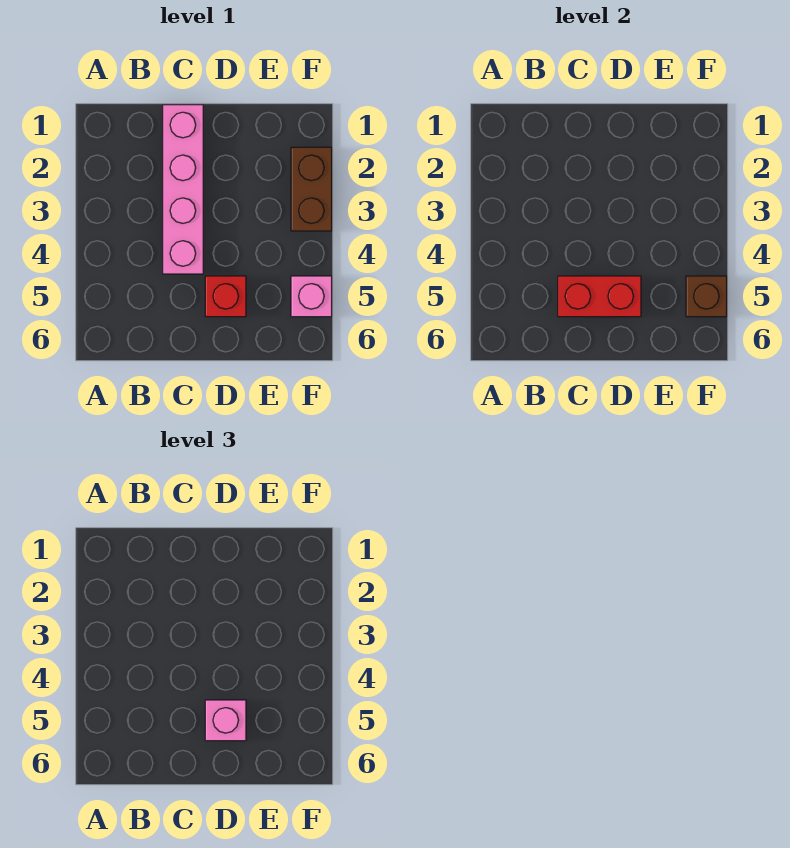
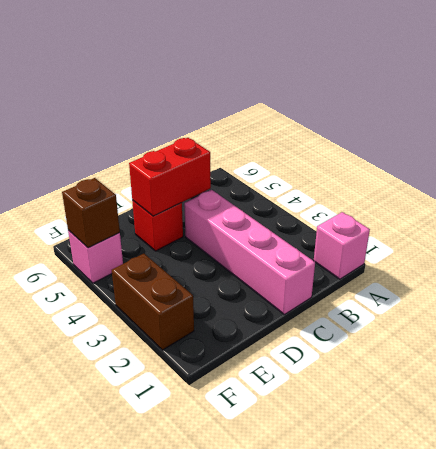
pink 1x1 brick [205,700,246,741] -> pink 1x1 brick moved to [314,212,370,279]

